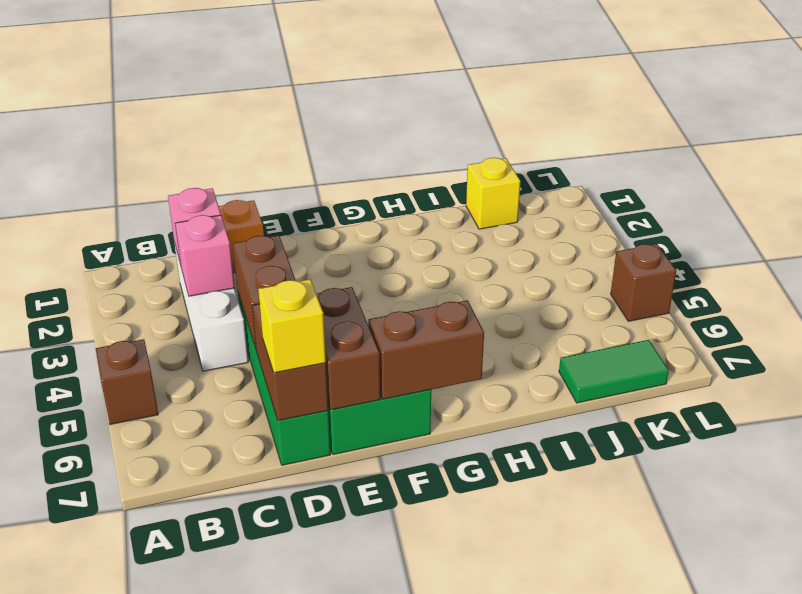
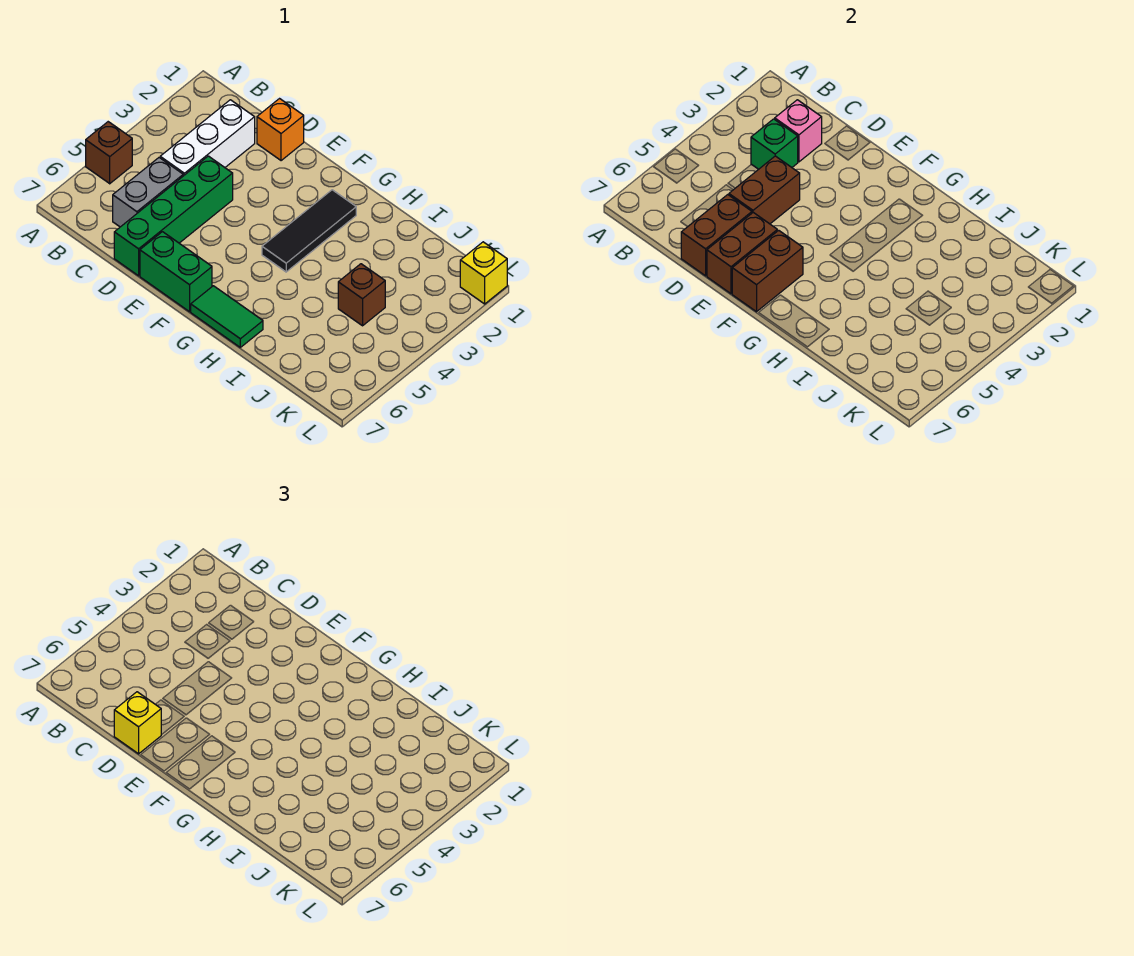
pink 1x1 brick [175,215,235,296] -> green 1x1 brick [751,119,798,169]
none -> grey 1x2 brick [113,158,183,227]
brown 1x2 brick [368,300,484,399] -> brown 1x2 brick turned to [732,230,803,312]
none -> black 1x3 tile [262,190,356,272]
yellow 1x1 brick [466,158,520,229] -> yellow 1x1 brick moved to [460,242,507,304]
green 1x2 tile [559,340,669,403] -> green 1x2 tile moved to [191,286,263,347]
brown 1x1 brick [611,244,676,321] -> brown 1x1 brick moved to [338,264,385,326]

